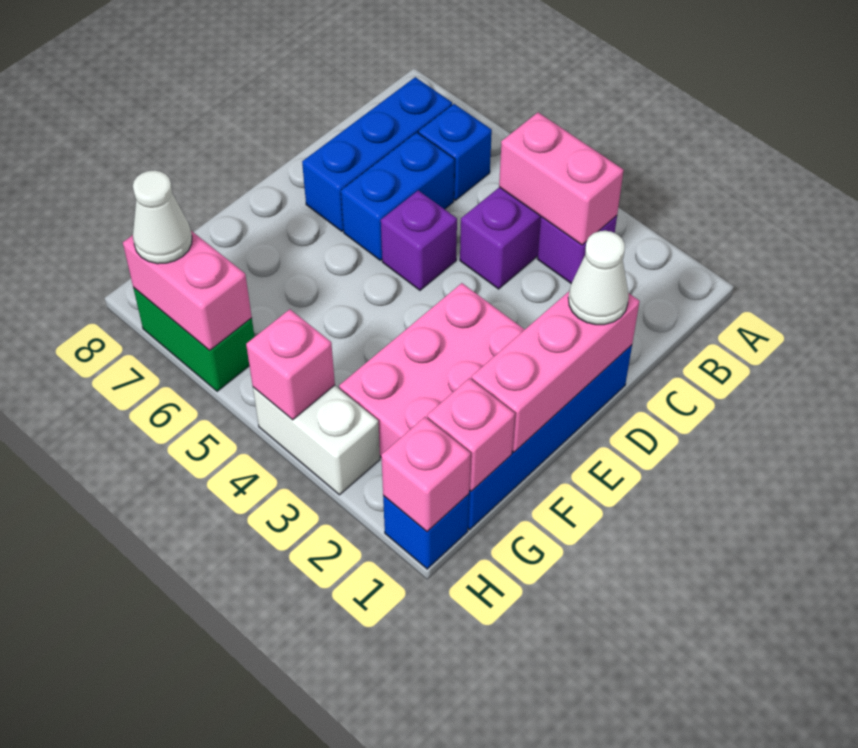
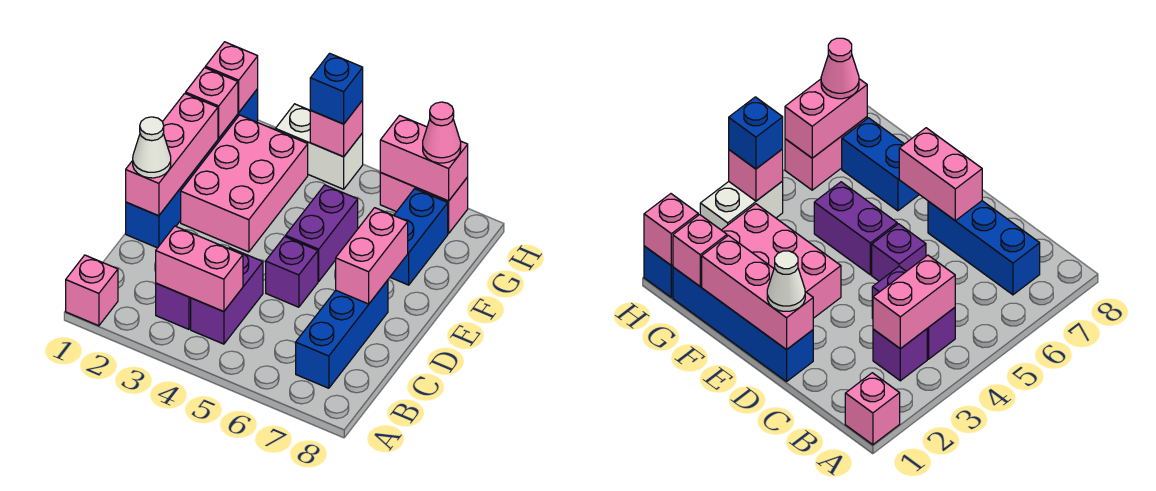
none -> pink 1x1 brick [66,255,118,326]
blue 1x1 brick [418,104,492,200] -> blue 1x1 brick moved to [310,53,363,124]
blue 1x2 brick [341,132,454,260] -> blue 1x2 brick moved to [390,189,448,285]
none -> pink 1x2 brick [336,208,408,304]
none -> purple 1x2 brick [286,185,358,281]
green 1x2 brick [133,288,254,391] -> pink 1x2 brick [380,173,468,233]
white 1x1 cone [133,170,192,264] -> pink 1x1 cone [423,102,461,163]

